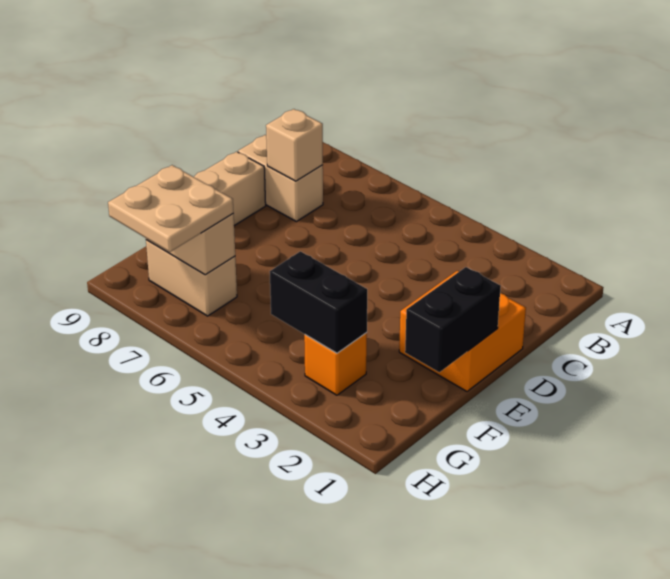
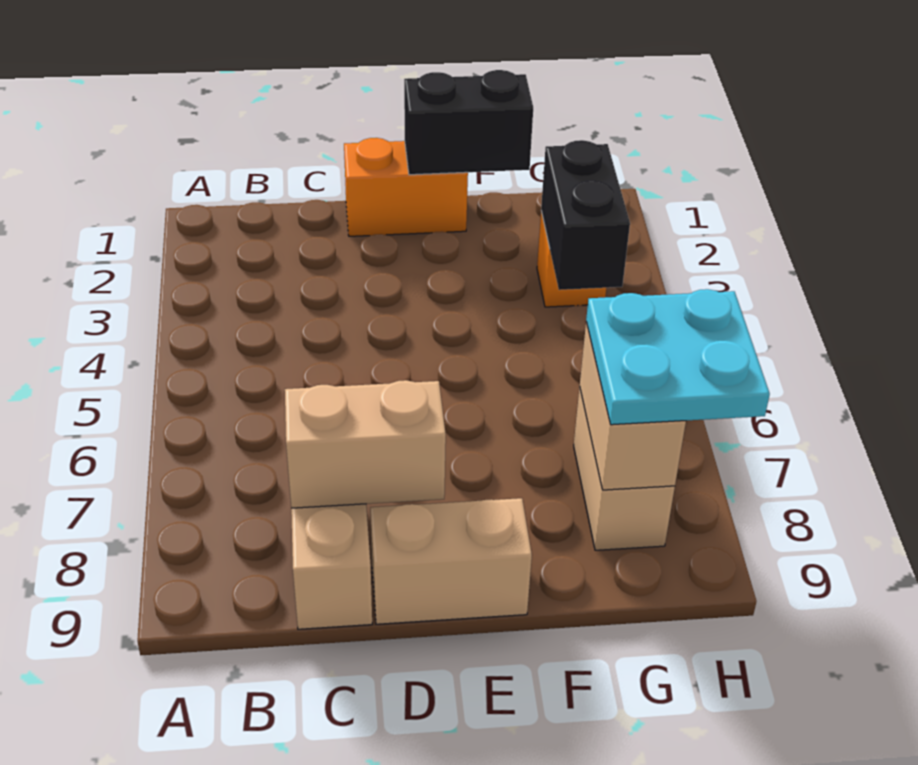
tan 1x1 brick [266,109,323,181] -> tan 1x2 brick [285,380,446,508]
orange 2x2 brick [399,271,526,391] -> orange 1x2 brick [344,138,468,236]
tan 2x2 plate [108,165,234,252] -> cyan 2x2 plate [586,289,770,425]

